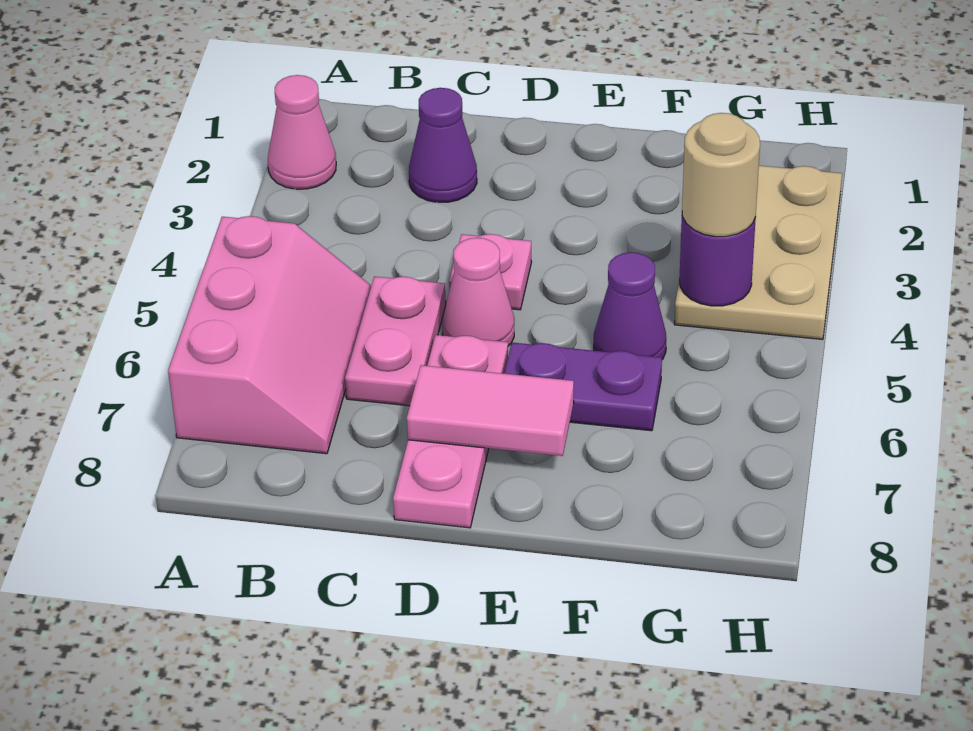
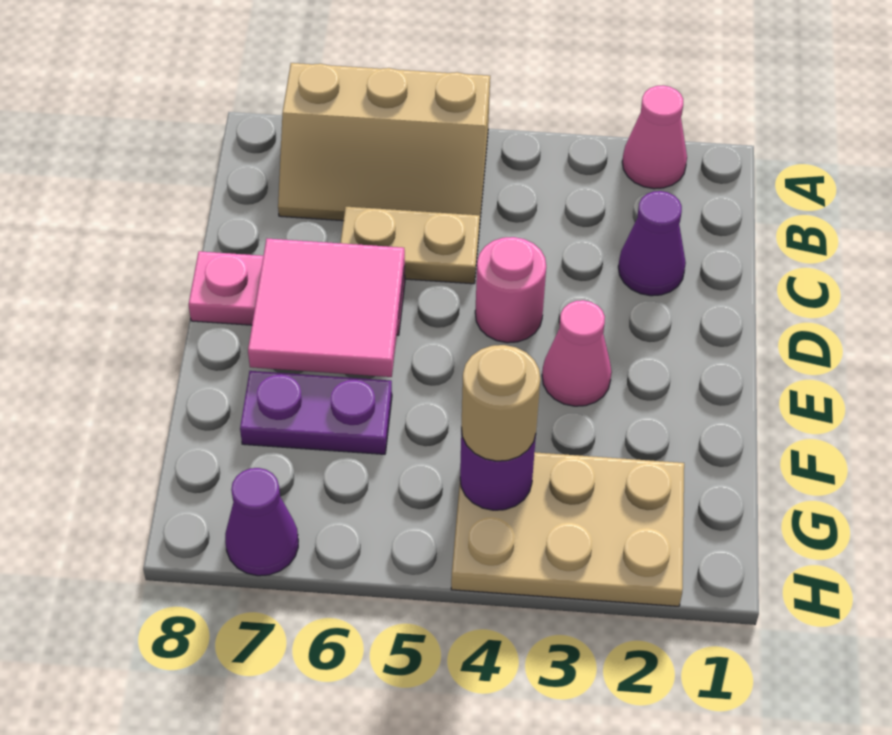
pink 2x3 slope [168,216,371,454] -> tan 2x3 slope [278,63,490,228]
pink 1x2 plate [345,276,446,406] -> tan 1x2 plate [341,207,480,284]
pink 1x1 plate [449,234,532,310] -> pink 1x1 round brick [475,237,546,343]
pink 1x1 cone [442,238,514,346] -> pink 1x1 cone moved to [542,300,612,406]
pink 1x2 tile [407,365,574,456] -> pink 2x2 tile [248,239,405,377]
purple 1x2 plate [504,343,662,431] -> purple 1x2 plate turned to [240,371,392,454]
purple 1x1 cone [594,252,666,360] -> purple 1x1 cone moved to [225,468,298,576]

